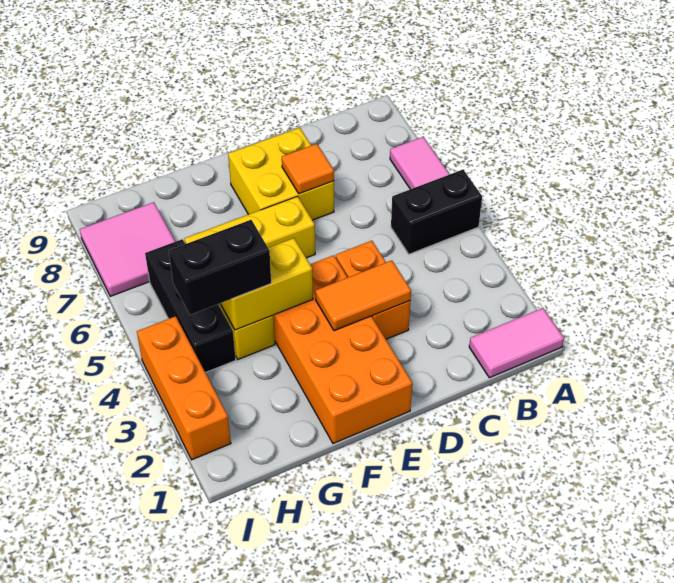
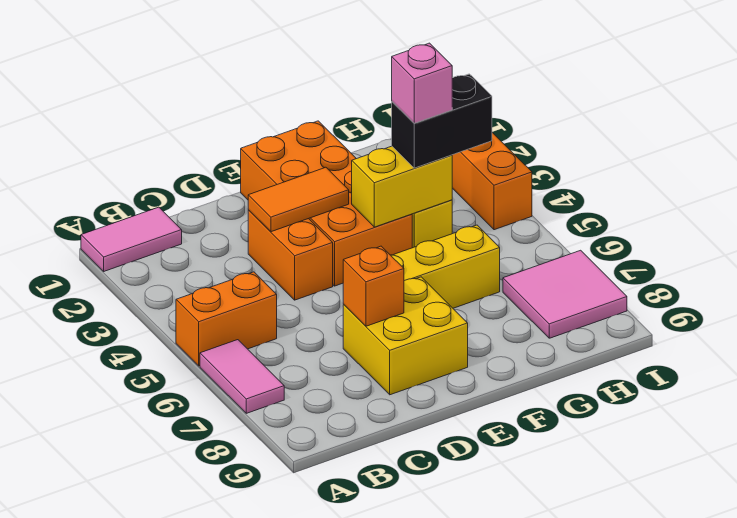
black 1x2 brick [391,170,482,254] -> orange 1x2 brick [176,272,277,366]
orange 1x1 tile [282,144,334,194] -> orange 1x1 brick [343,246,404,326]
none -> pink 1x1 brick [392,43,452,123]
black 1x3 brick [145,239,236,373] -> none

